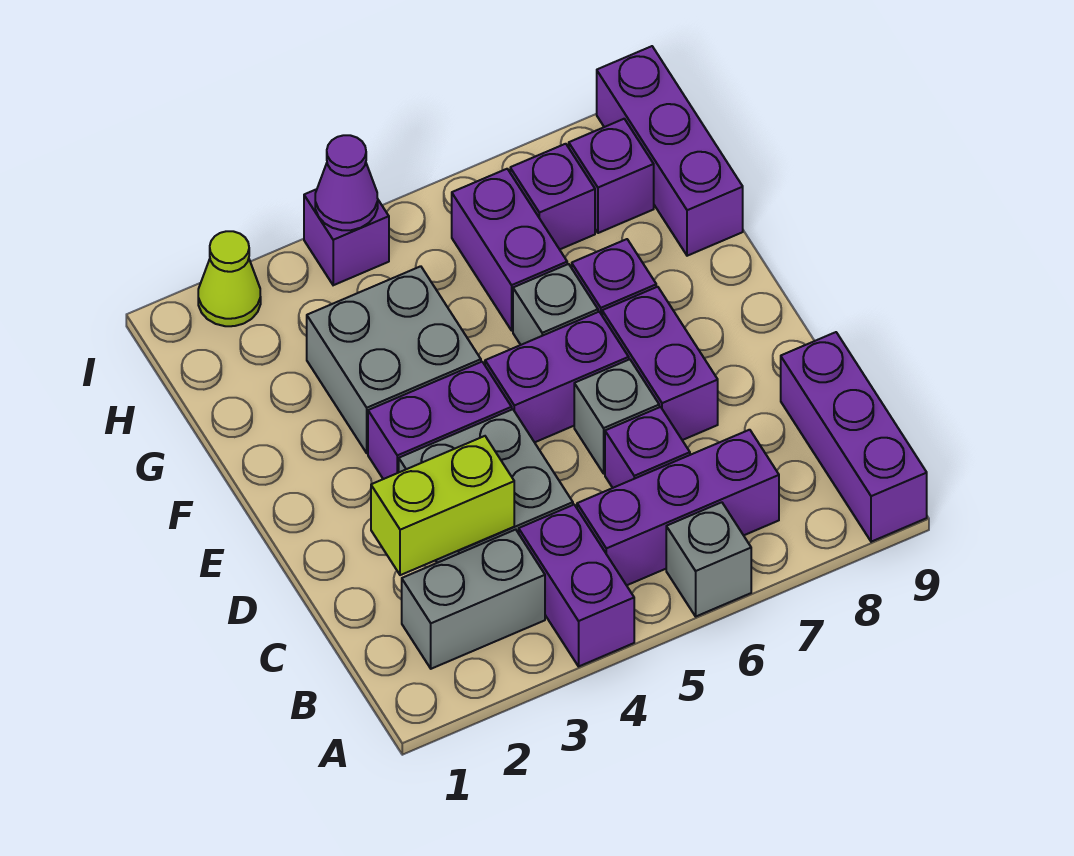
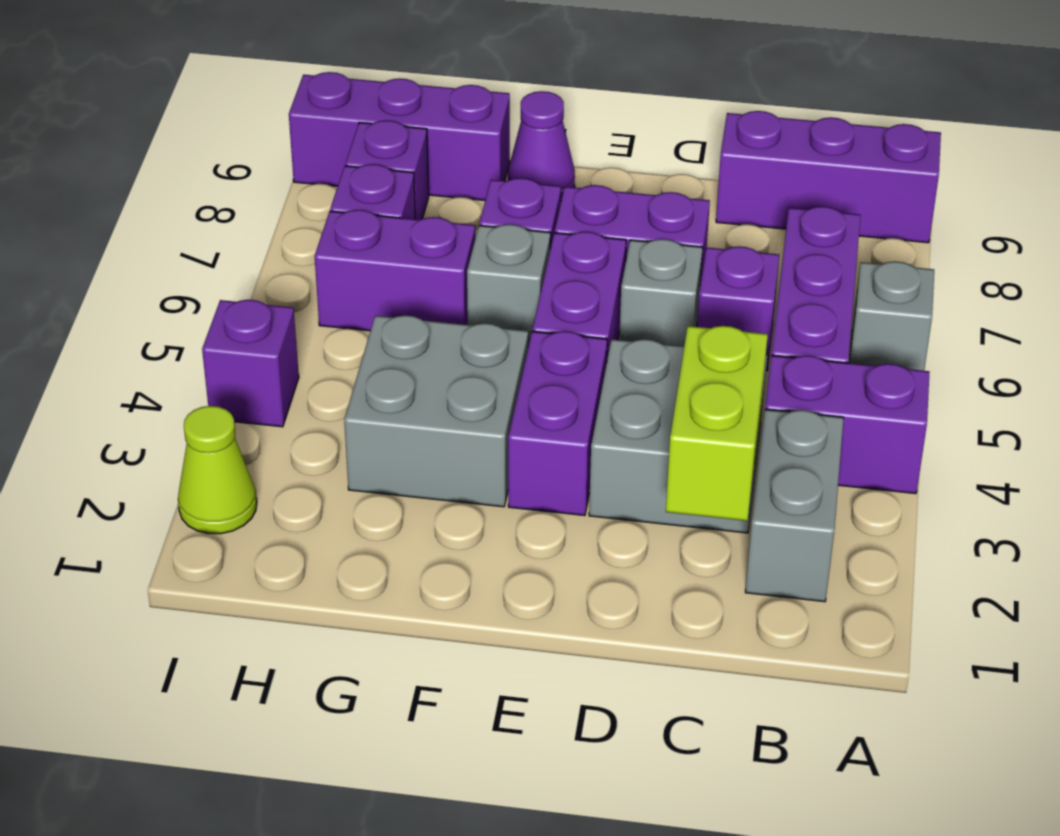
purple 1x1 cone [315,135,378,230] -> purple 1x1 cone moved to [508,91,575,200]

